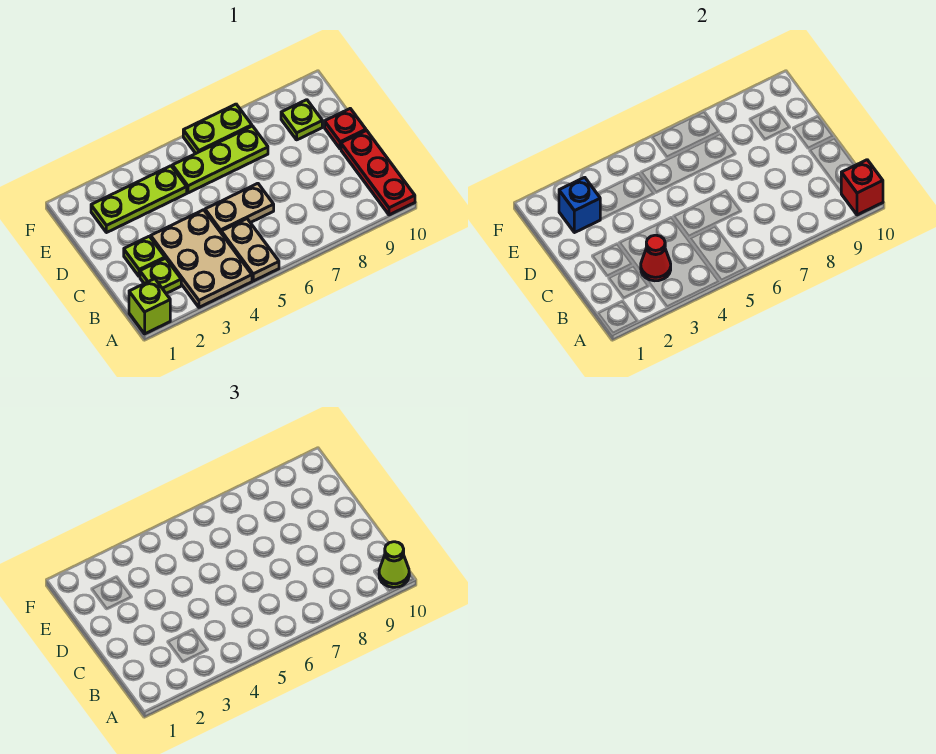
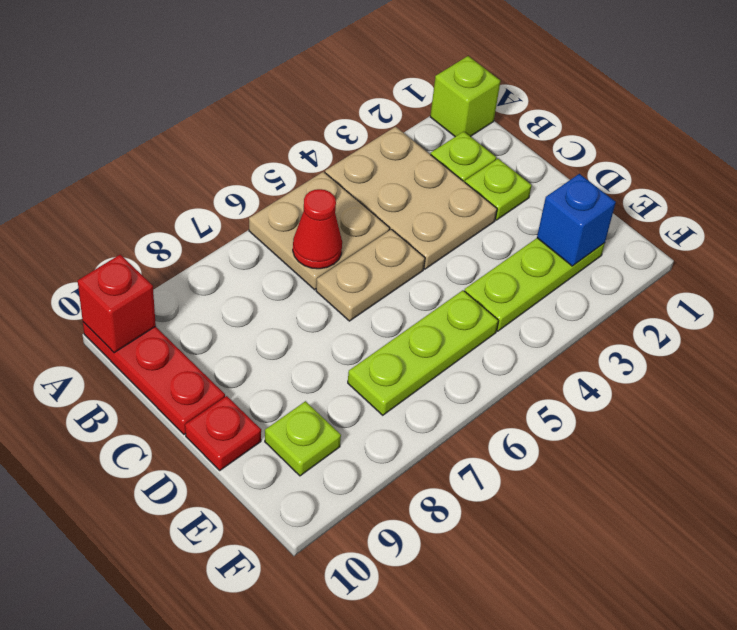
tan 1x2 plate [221,219,279,281] -> tan 2x2 plate [249,172,390,290]
lime 1x1 cone [379,542,409,587] -> none
red 1x1 cone [641,235,671,281] -> red 1x1 cone moved to [293,189,342,269]
lime 1x2 plate [183,104,252,153] -> none

